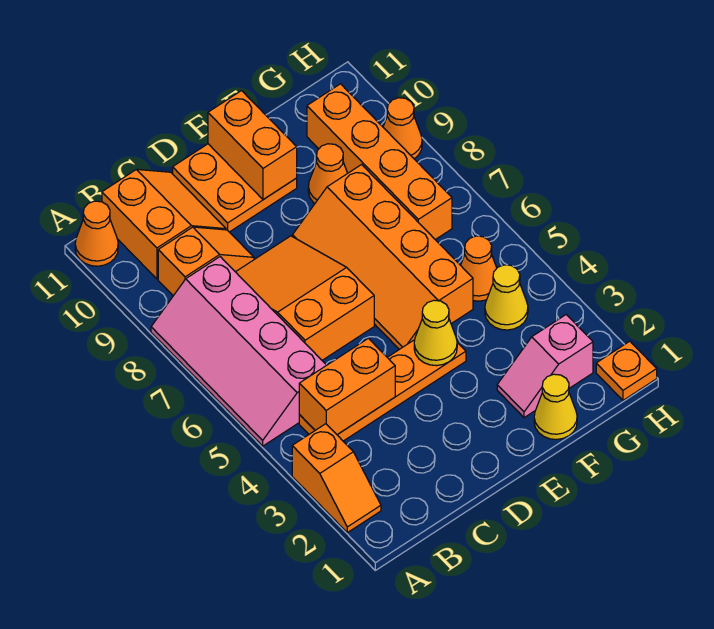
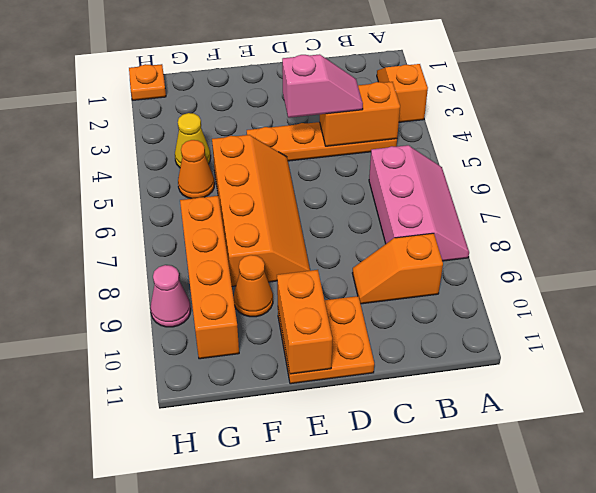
pink 2x4 slope [151,257,327,446] -> pink 2x3 slope [369,145,469,261]
orange 1x1 cone [75,201,118,266] -> none
orange 2x2 slope [102,170,226,279] -> none
orange 2x3 slope [236,236,374,360] -> none
yellow 1x1 cone [414,300,457,366] -> none
yellow 1x1 cone [534,374,577,439] -> none
pink 1x2 slope [497,315,593,418] -> pink 1x2 slope moved to [282,54,363,118]
orange 1x1 cone [383,98,422,159] -> pink 1x1 cone [150,265,191,327]

